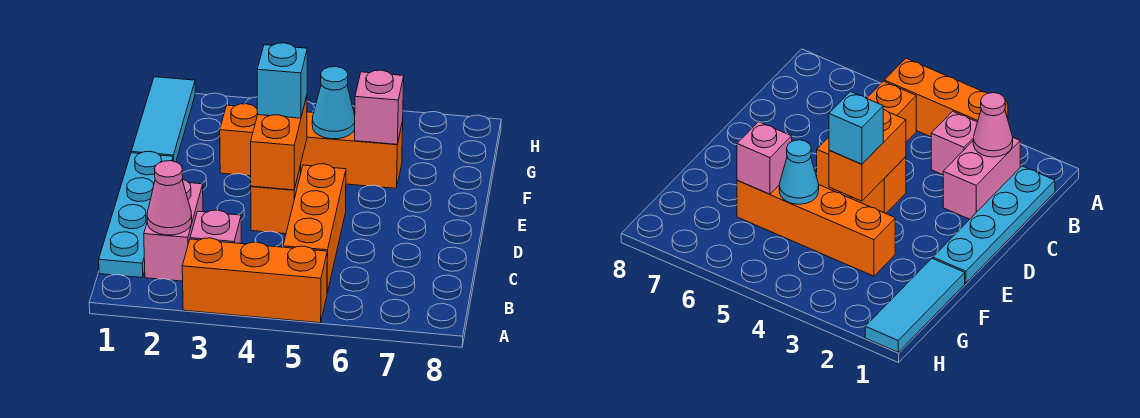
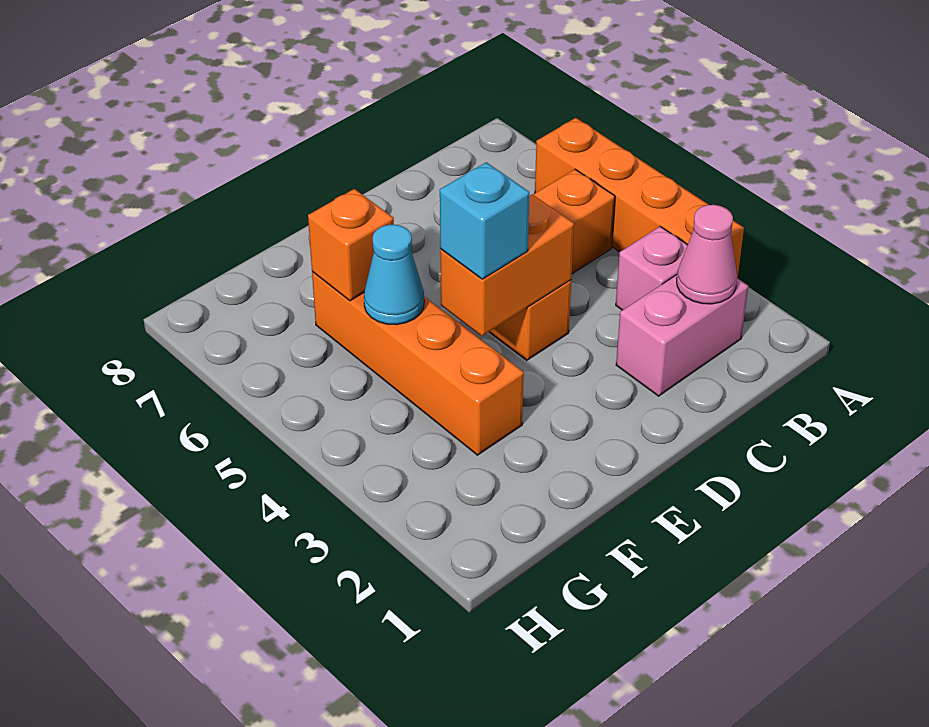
orange 1x3 brick [182,238,327,323] -> orange 1x4 brick [535,118,744,278]
cyan 1x4 plate [99,151,173,278] -> none
cyan 1x3 tile [131,77,195,162] -> none
pink 1x1 brick [355,70,404,144] -> orange 1x1 brick [308,189,394,301]

